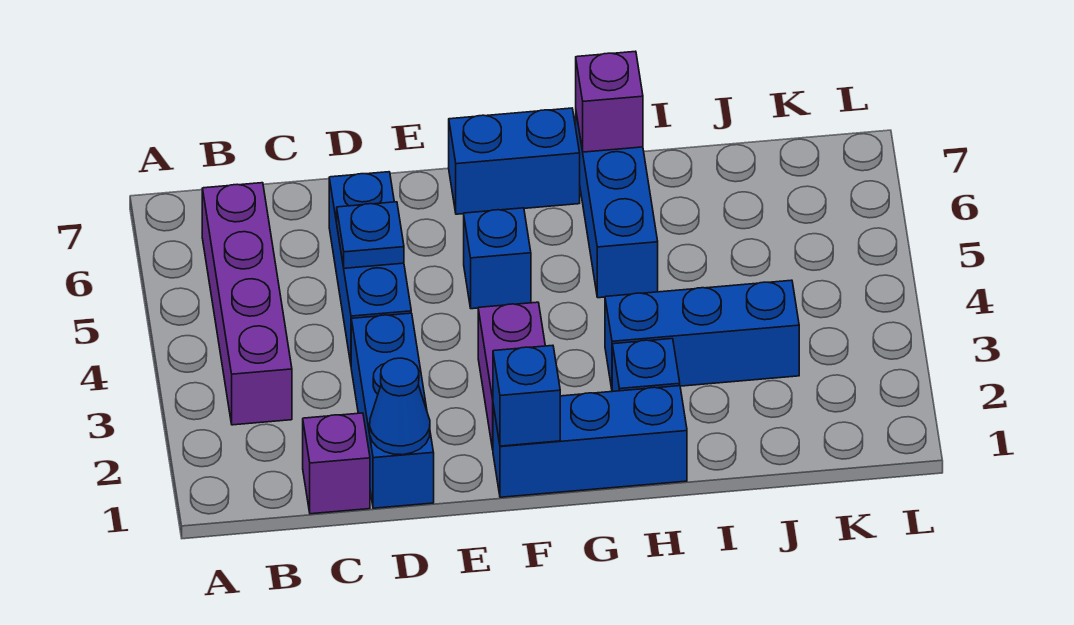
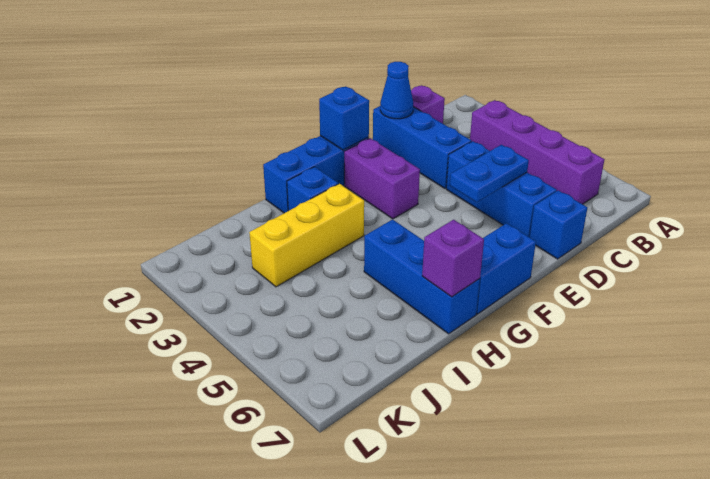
blue 1x1 plate [337,202,404,268] -> blue 1x2 plate [450,145,529,202]
blue 1x1 brick [464,208,531,309] -> blue 1x1 brick moved to [530,190,587,259]
blue 1x3 brick [605,280,799,389] -> yellow 1x3 brick [249,184,364,287]

